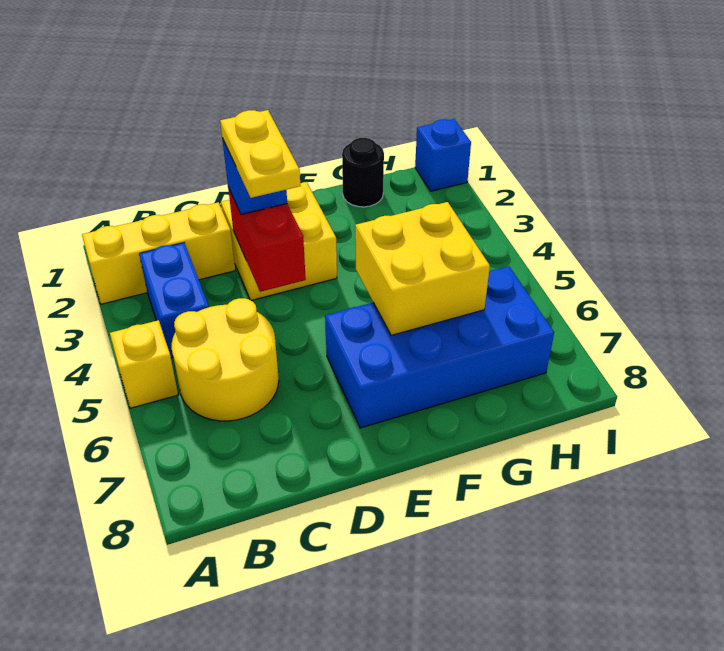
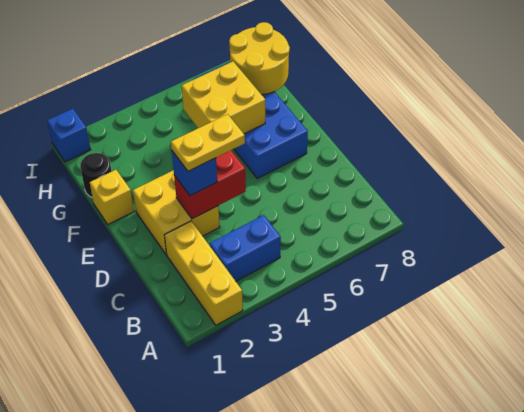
yellow 1x1 brick [110,320,178,408] -> yellow 1x1 brick moved to [90,170,134,224]
yellow 2x2 round brick [172,298,279,421] -> yellow 2x2 round brick moved to [229,22,290,95]

